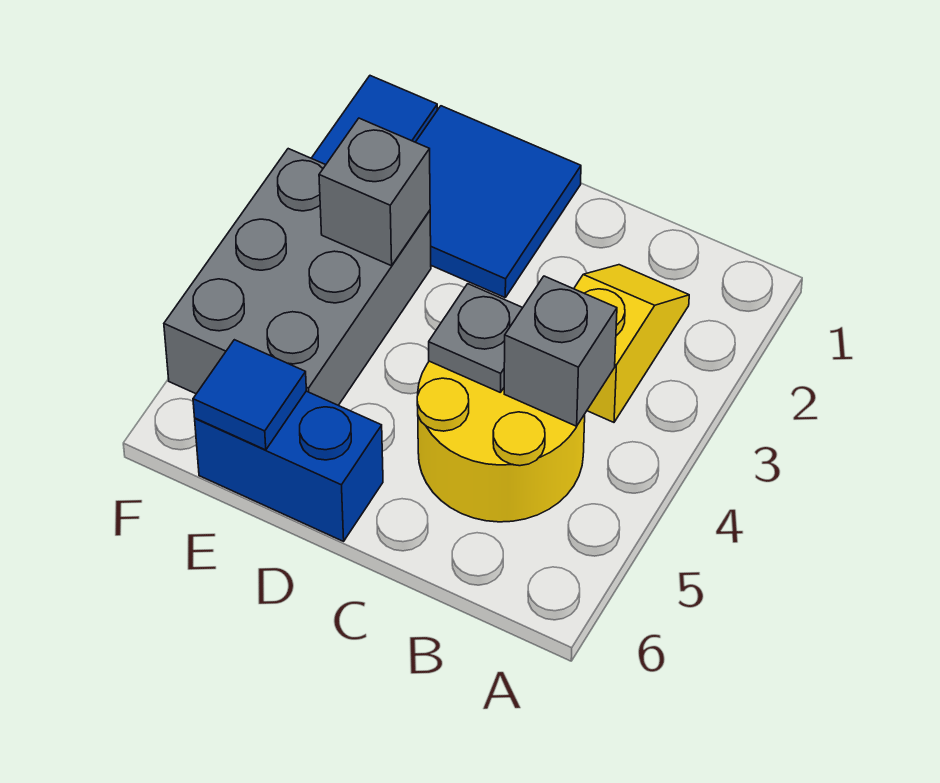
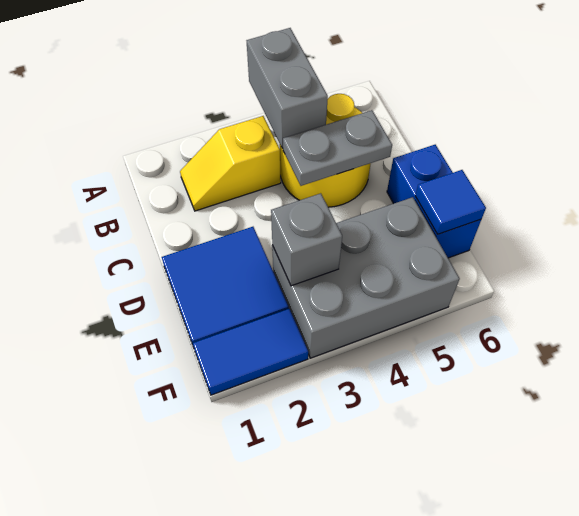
grey 1x1 brick [504,276,617,426] -> grey 1x2 brick [247,28,328,148]
grey 1x1 plate [429,284,523,393] -> grey 1x2 plate [283,110,392,186]

